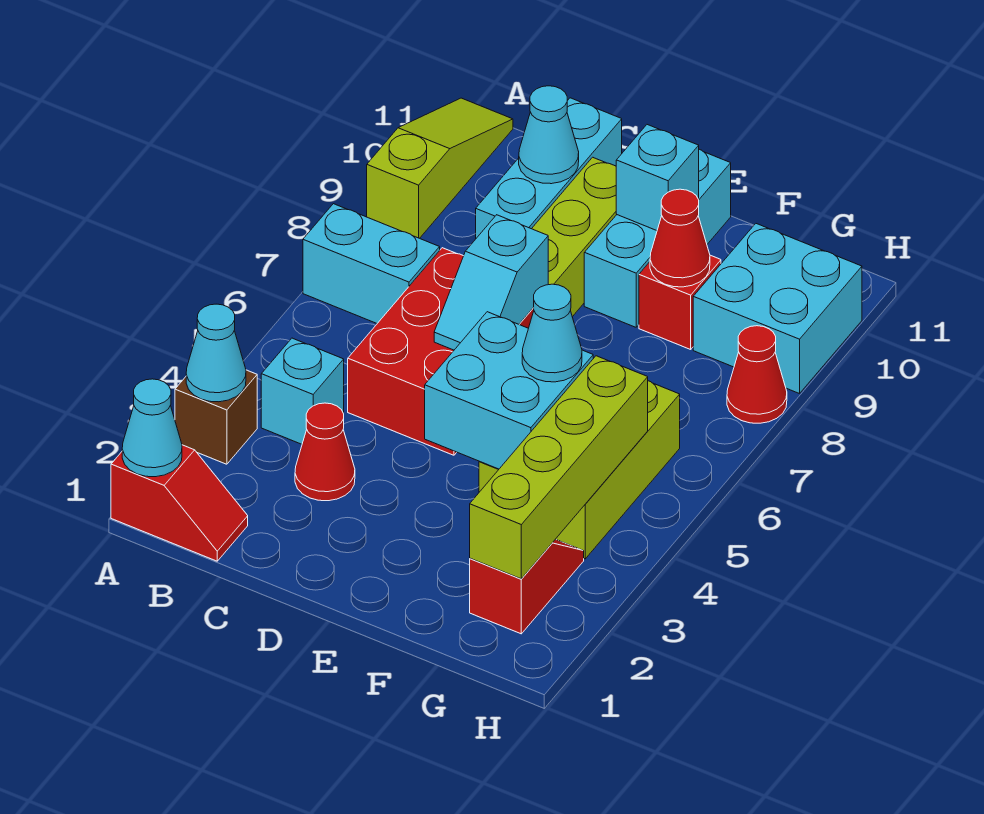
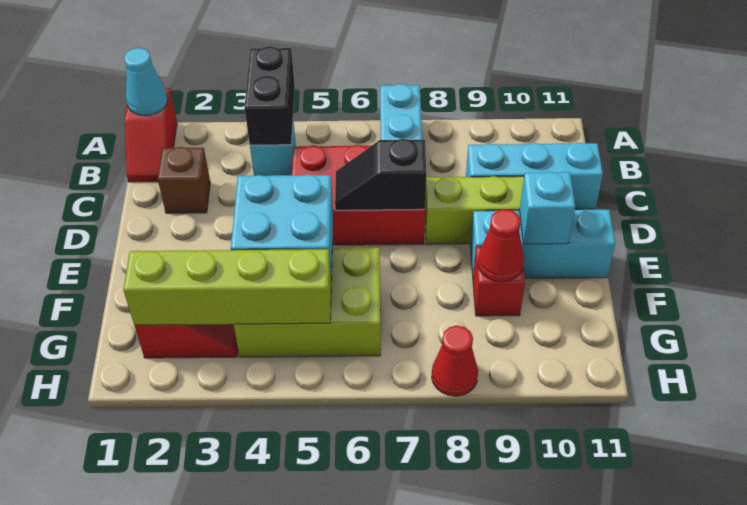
brown 1x1 brick [175,370,257,464] -> brown 1x1 brick moved to [158,147,210,213]
cyan 1x1 cone [186,304,246,402] -> none
none -> black 1x2 brick [245,46,295,145]
lime 1x3 slope [367,98,513,238] -> none
red 1x1 cone [295,403,355,501] -> none
cyan 1x1 cone [519,86,579,184] -> none
cyan 1x2 slope [434,215,548,350] -> black 1x2 slope [335,139,426,210]
cyan 1x1 cone [522,284,582,382] -> none
cyan 2x2 brick [693,224,862,394] -> none

